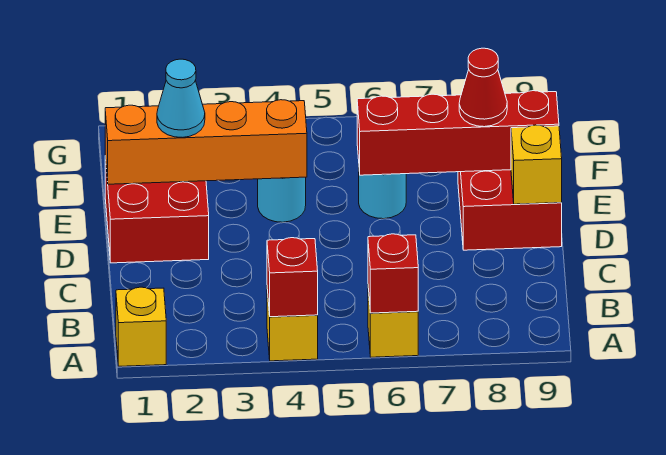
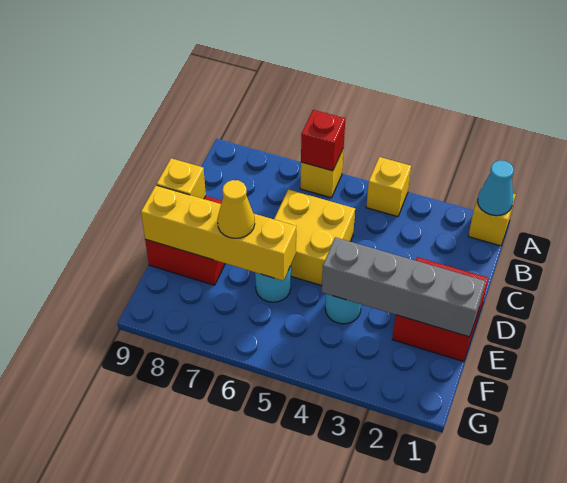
red 1x1 brick [267,238,318,317] -> none
none -> yellow 2x2 brick [274,189,355,286]
orange 1x4 brick [105,100,307,184] -> grey 1x4 brick [322,237,485,337]
cyan 1x1 cone [157,59,205,137] -> cyan 1x1 cone moved to [478,160,513,216]
red 1x4 brick [357,91,559,175] -> yellow 1x4 brick [141,185,296,281]
none -> yellow 1x1 cone [217,180,255,238]
red 1x1 cone [459,48,507,127] -> none

